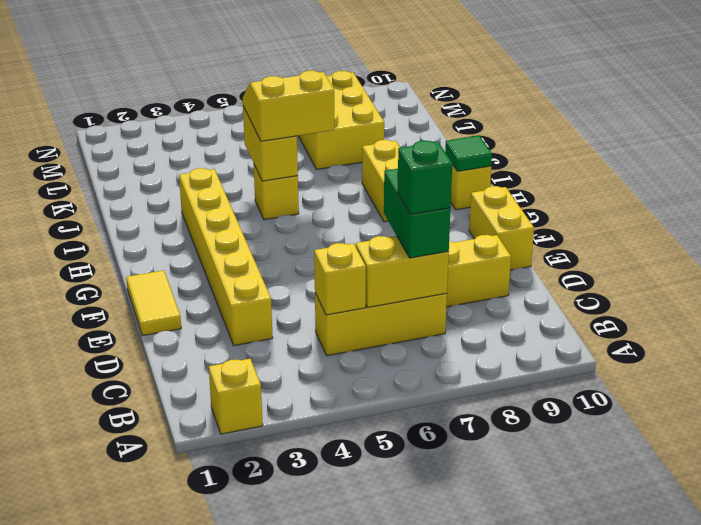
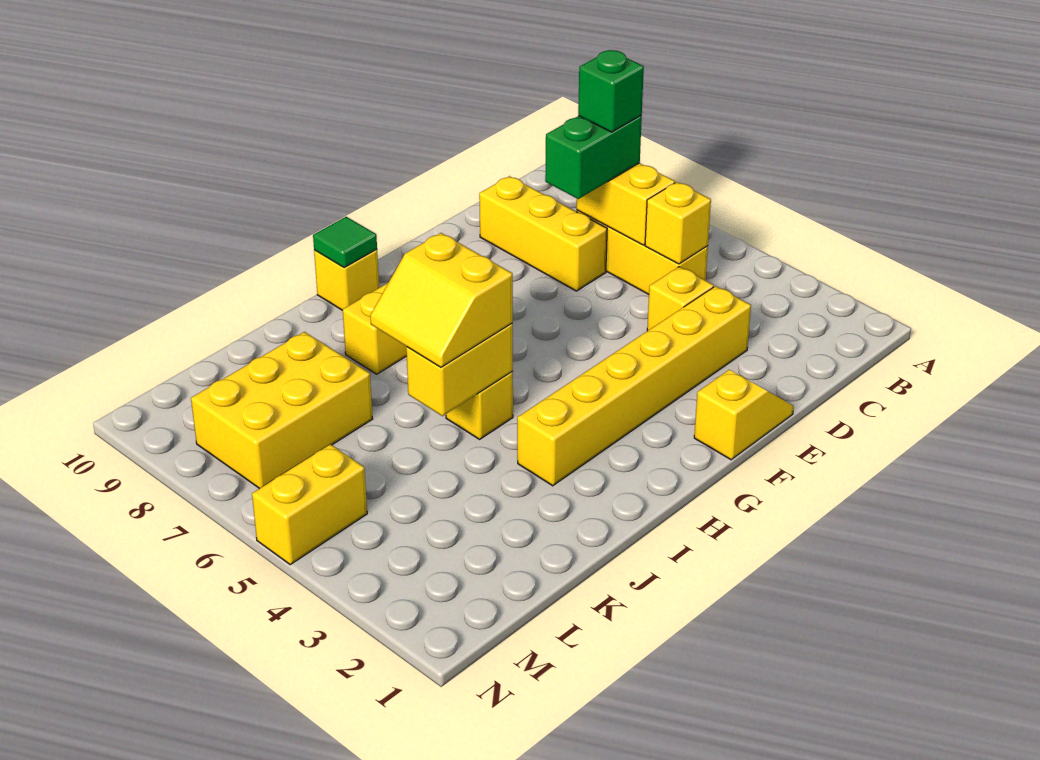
yellow 1x1 brick [209,359,263,434] -> yellow 1x1 brick moved to [647,267,714,331]
yellow 1x2 tile [126,270,181,336] -> yellow 1x2 slope [694,370,794,460]
yellow 1x2 brick [469,186,534,270] -> yellow 1x2 brick moved to [252,444,367,564]

